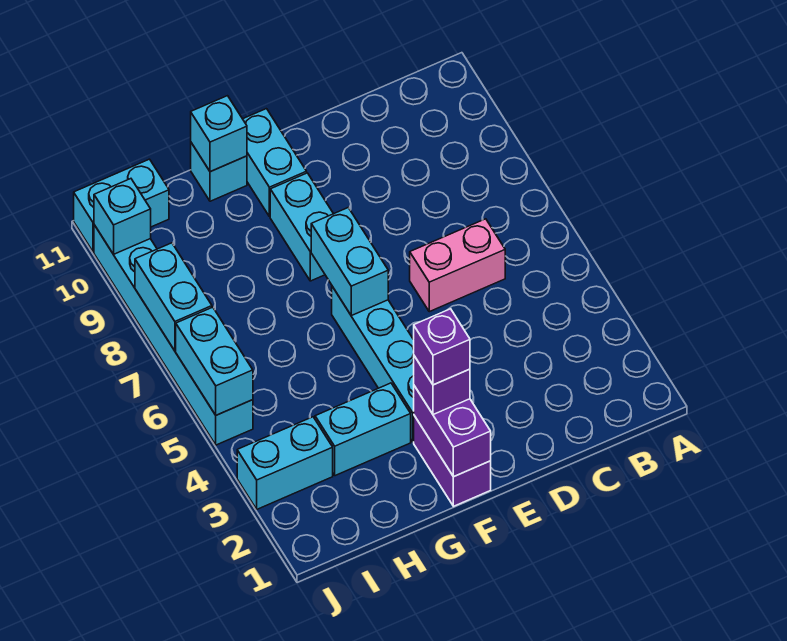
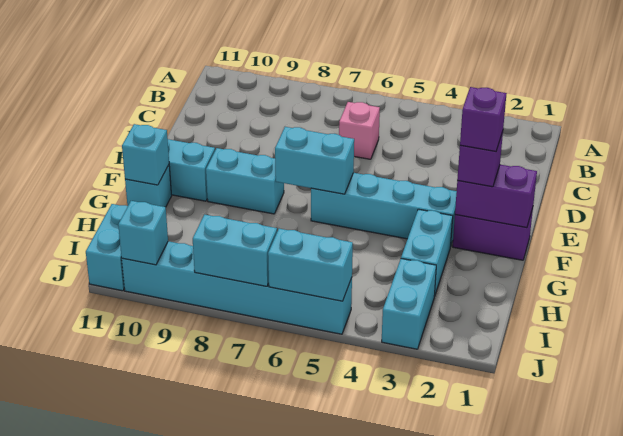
pink 1x2 brick [410,219,505,312] -> pink 1x1 brick [339,102,380,159]

